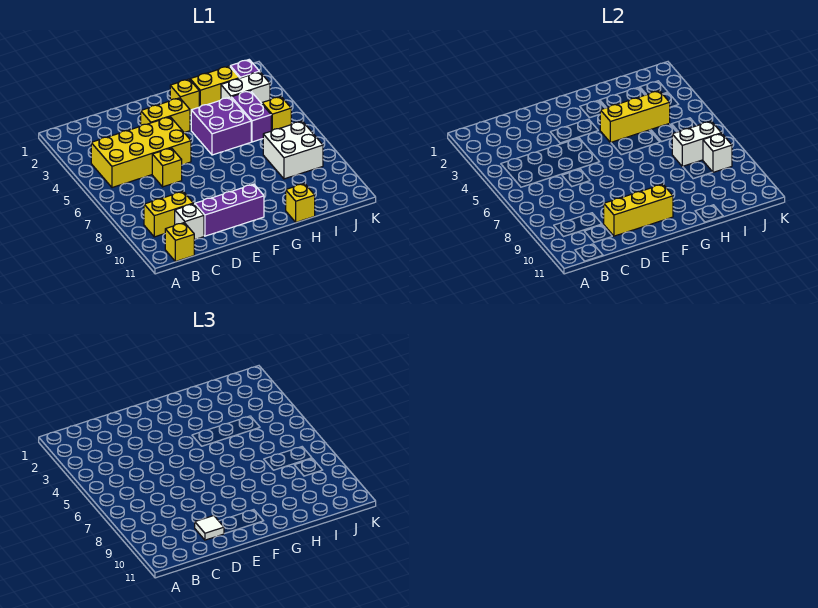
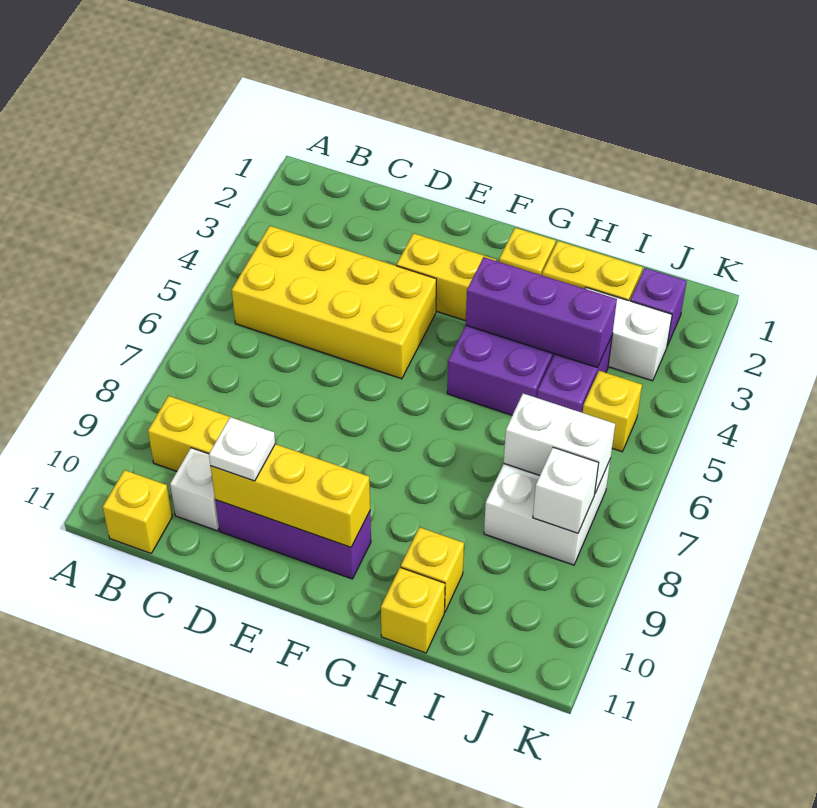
yellow 1x1 brick [152,148,182,187] -> yellow 1x1 brick moved to [401,527,464,612]
white 1x1 tile [195,516,224,540] -> white 1x1 plate [209,417,275,481]
yellow 1x3 brick [600,91,670,142] -> purple 1x3 brick [466,257,617,367]

